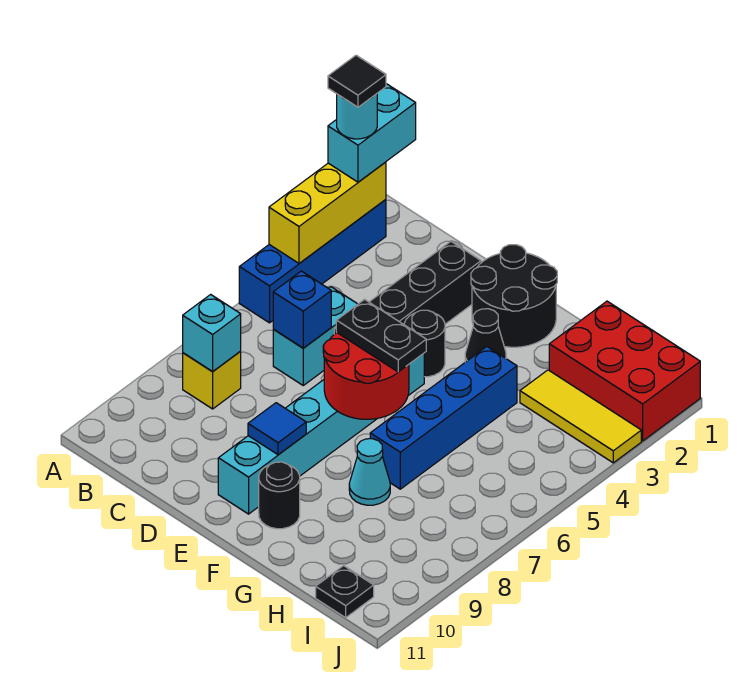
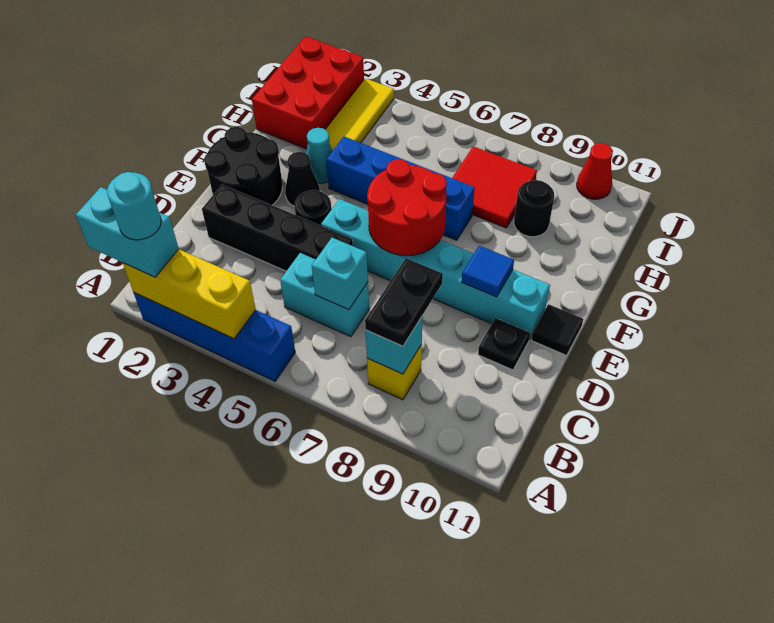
black 1x1 tile [328,55,386,107] -> black 1x1 tile moved to [532,304,583,356]
blue 1x1 brick [273,271,331,348] -> cyan 1x1 brick [312,238,368,310]
black 1x2 plate [336,299,426,372] -> black 1x2 plate moved to [365,258,443,346]
black 1x1 round brick [259,462,300,529] -> black 1x1 round brick moved to [514,180,554,237]
cyan 1x1 cone [349,439,390,505] -> cyan 1x1 cone moved to [306,128,332,183]
none -> red 2x2 tile [452,146,537,228]
black 1x1 plate [316,566,374,618] -> black 1x1 plate moved to [478,318,530,370]
none -> red 1x1 cone [577,143,613,199]

